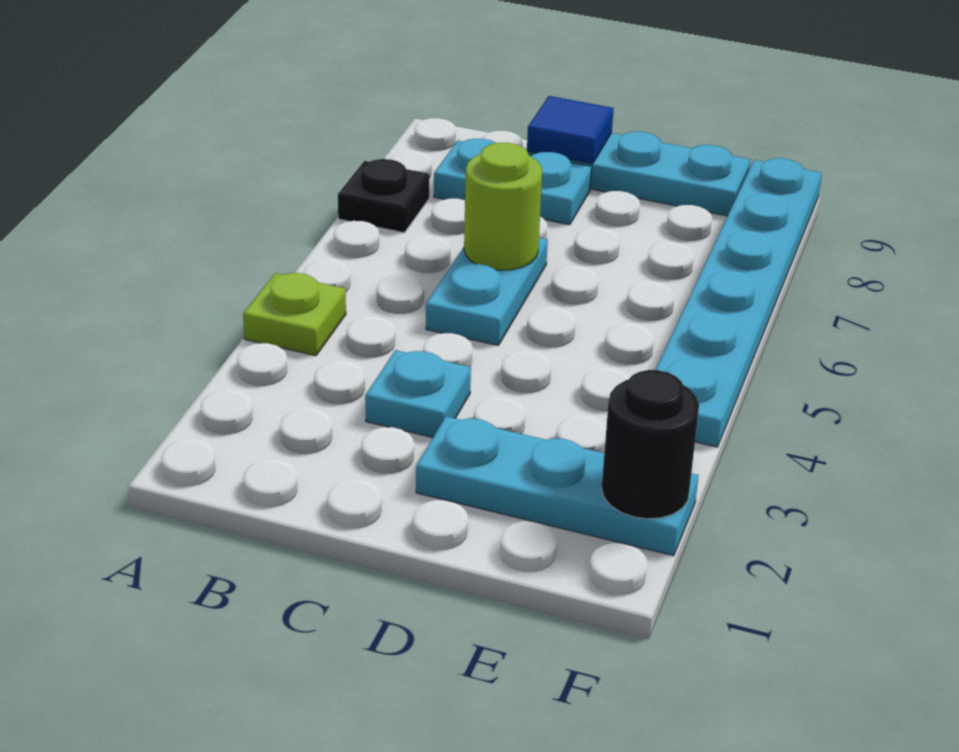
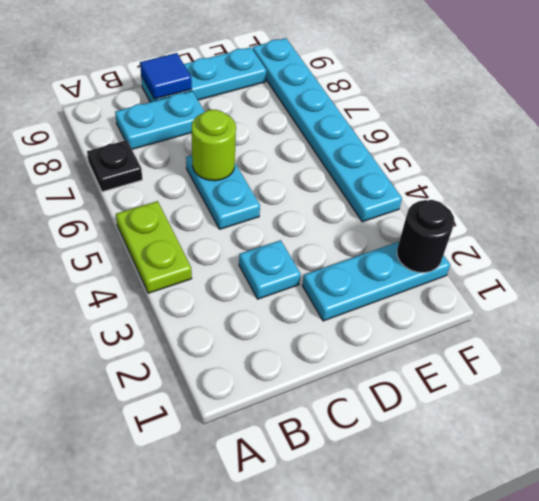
lime 1x1 plate [243,273,346,356] -> lime 1x2 plate [116,201,192,293]

